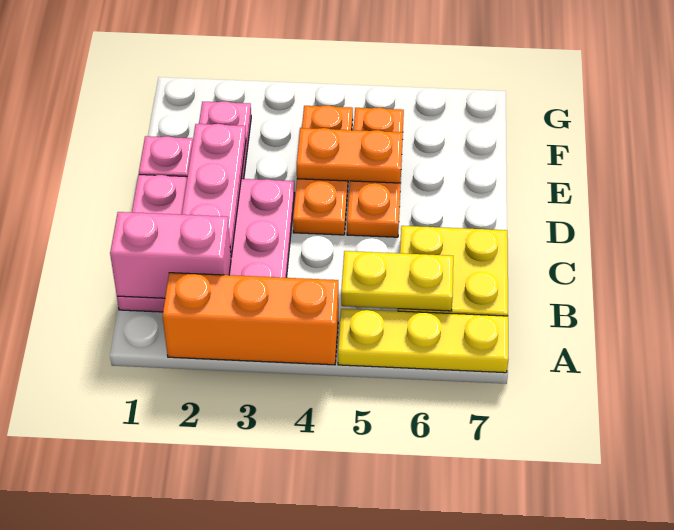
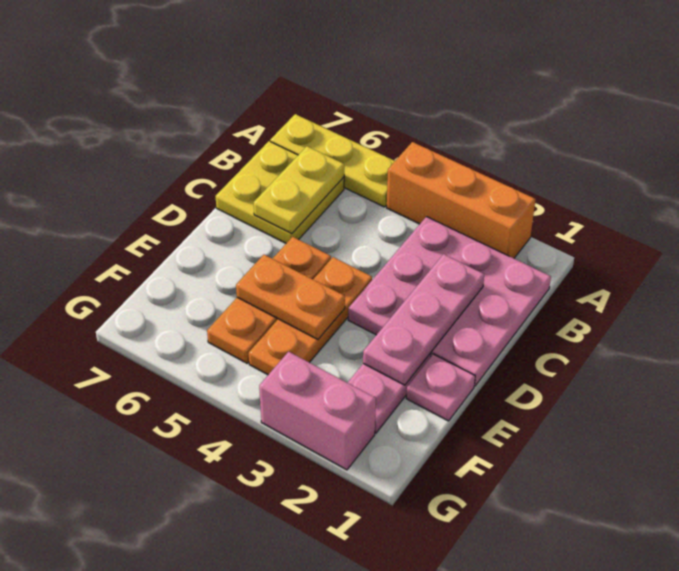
pink 1x2 brick [110,212,231,298] -> pink 1x2 brick moved to [259,352,376,470]
yellow 1x2 plate [341,251,453,311] -> yellow 1x2 plate turned to [254,146,344,234]

